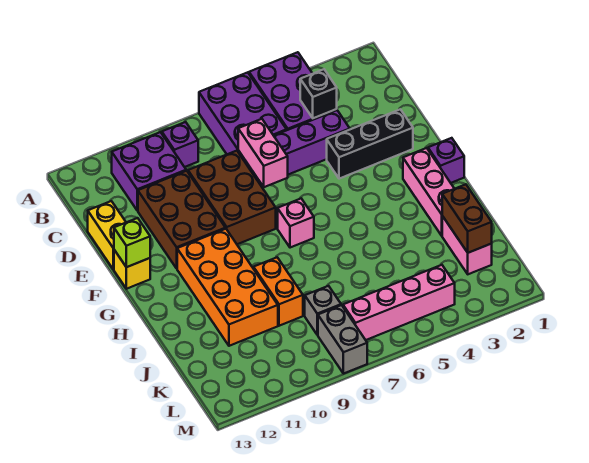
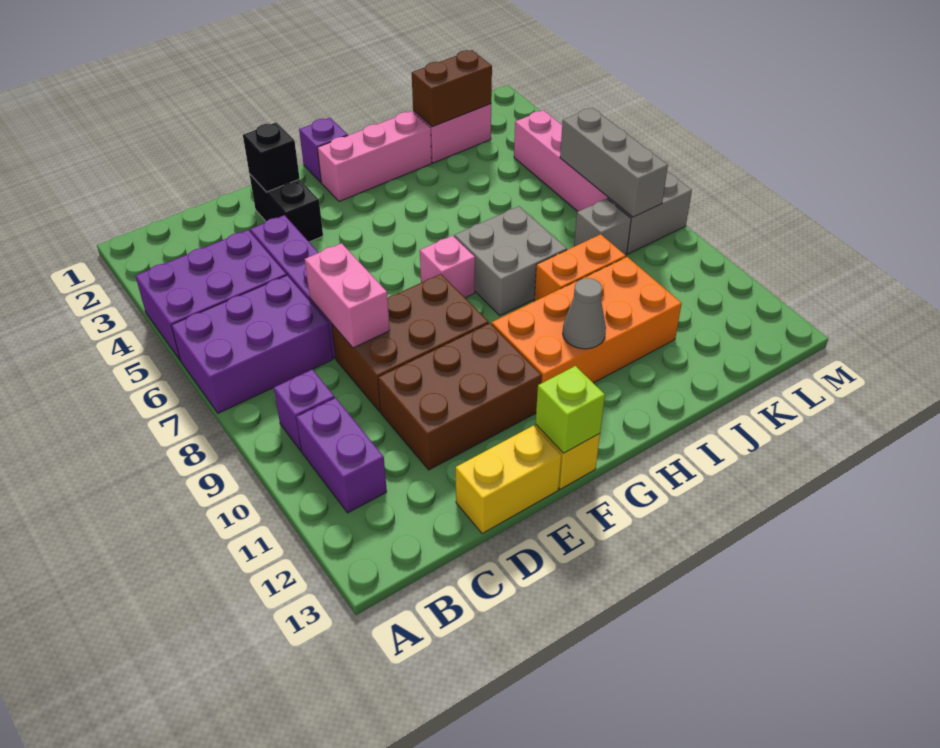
purple 2x2 brick [112,132,186,211] -> purple 1x2 brick [296,398,387,513]
black 1x1 brick [300,69,337,118] -> black 1x1 brick moved to [243,122,300,192]
pink 1x2 brick [238,119,288,187] -> pink 1x2 brick turned to [305,243,390,348]
black 1x3 brick [327,109,413,179] -> black 1x2 brick [249,174,323,242]
none -> grey 2x2 brick [454,206,567,316]
none -> grey 1x1 cone [563,278,606,349]
none -> grey 1x3 brick [560,108,668,217]

